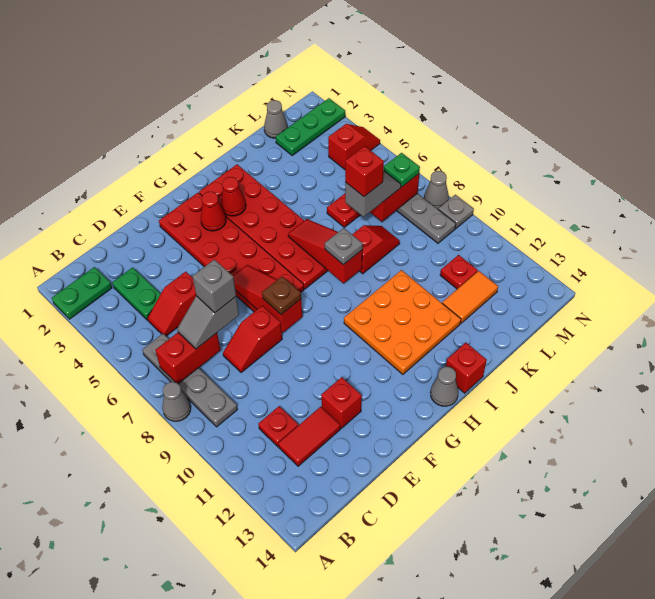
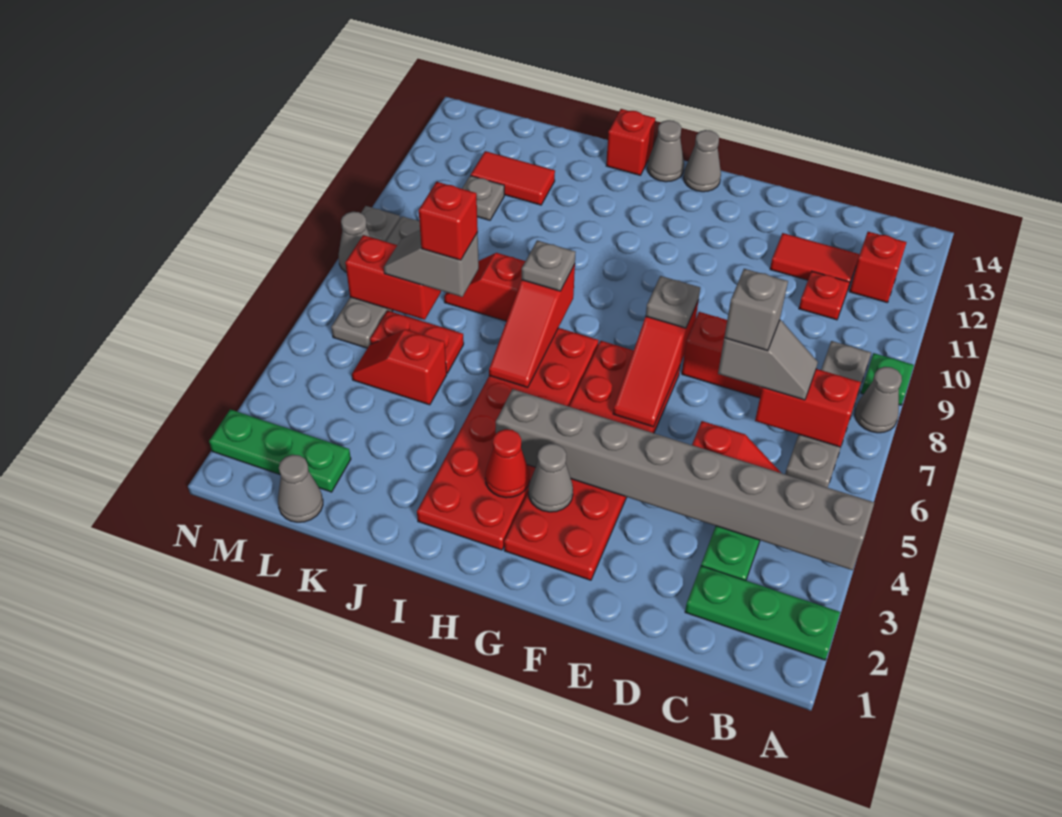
green 1x2 plate [52,267,112,319] -> green 1x3 plate [685,566,840,660]
none -> grey 1x8 brick [496,389,874,570]
red 1x1 brick [321,377,362,428] -> red 1x1 brick moved to [849,232,907,303]
brown 1x1 plate [262,276,301,315] -> grey 1x1 plate [646,276,700,328]
red 1x1 cone [201,192,226,231] -> grey 1x1 cone [529,444,573,512]
none -> grey 1x1 cone [684,130,721,192]
orange 3x3 plate [344,270,461,374] -> none
orange 1x2 tile [442,271,498,323] -> red 1x2 tile [471,151,555,205]
red 1x1 plate [440,255,478,289] -> grey 1x1 plate [462,176,504,220]
red 1x2 slope [328,124,380,169] -> red 1x2 slope moved to [352,329,447,405]
green 1x1 plate [383,153,420,187] -> green 1x1 plate moved to [861,353,914,405]

